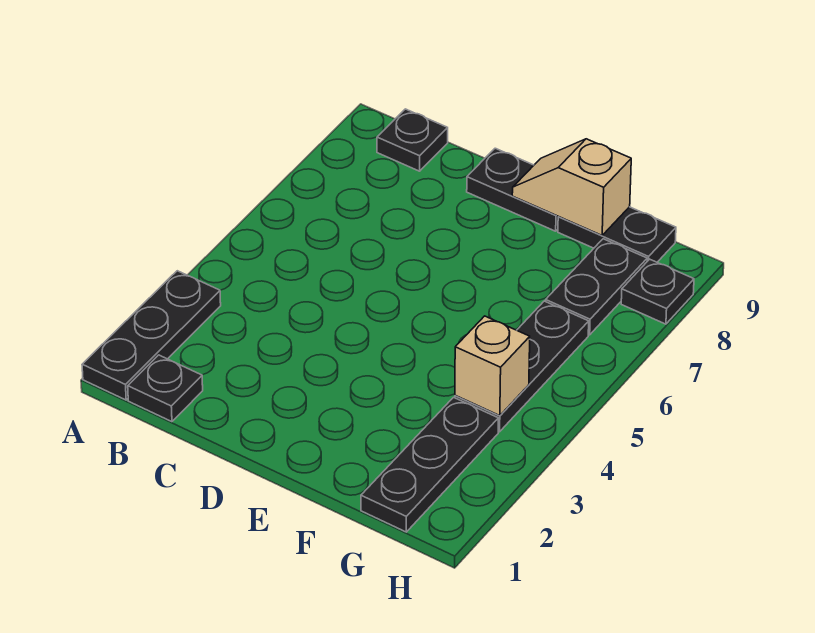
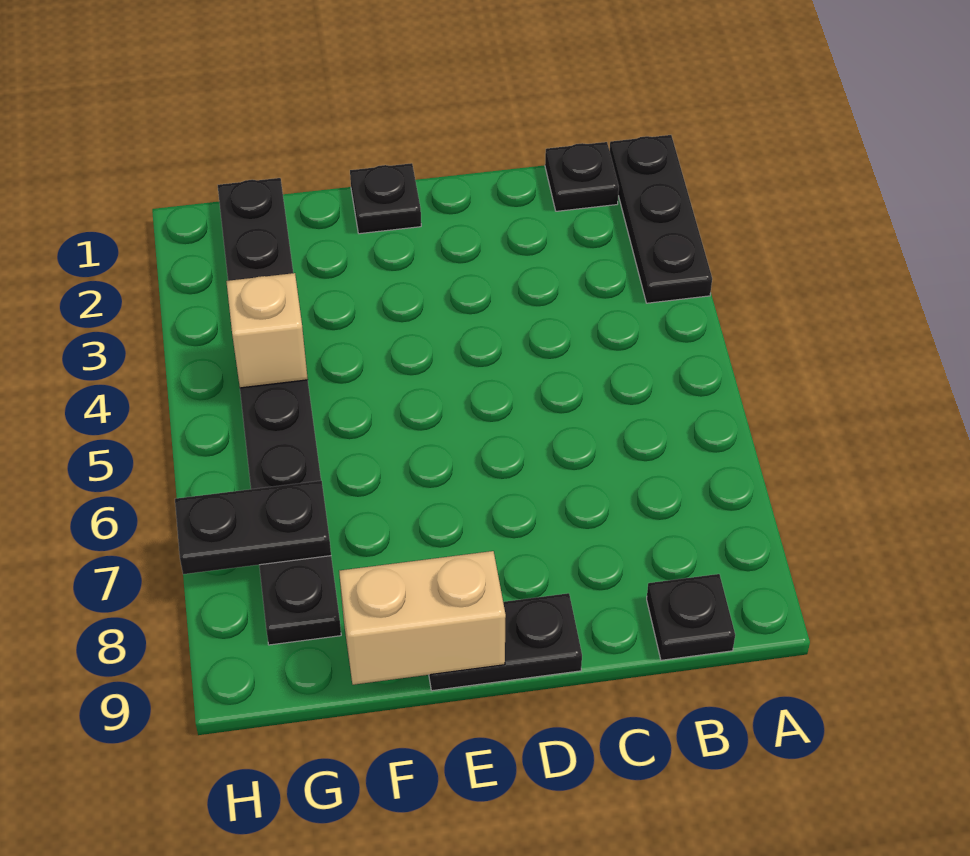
tan 1x2 slope [512,139,631,235] -> tan 1x2 brick [339,551,506,685]
black 1x2 plate [558,207,676,262] -> black 1x2 plate moved to [175,481,331,574]
black 1x1 plate [621,259,694,324] -> black 1x1 plate moved to [350,163,421,234]

